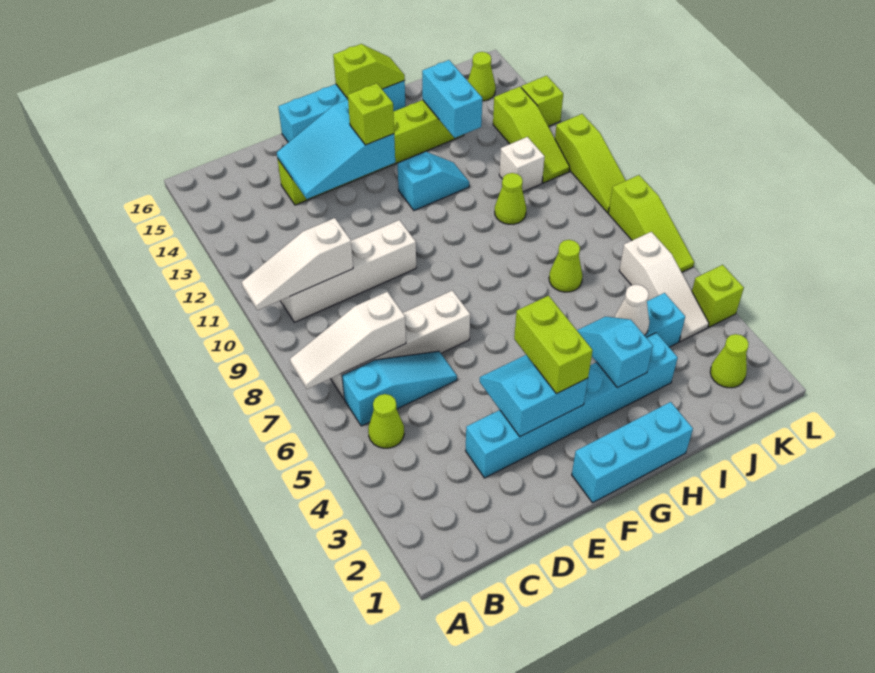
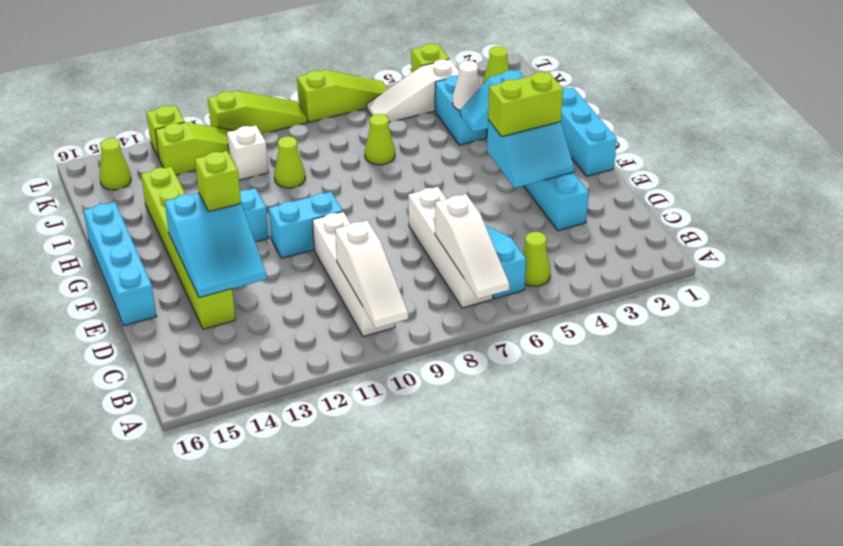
cyan 2x2 slope [480,355,588,437] -> cyan 2x2 slope turned to [487,120,574,188]
lime 1x2 slope [333,44,405,99] -> none
cyan 1x2 brick [422,60,482,138] -> cyan 1x2 brick moved to [269,192,343,258]
white 1x3 slope [619,232,709,341] -> white 1x3 slope turned to [367,59,459,122]

